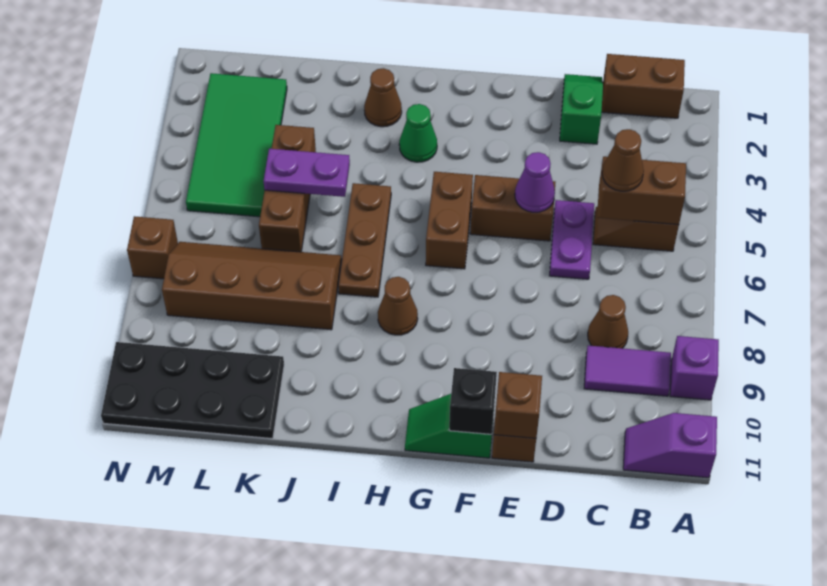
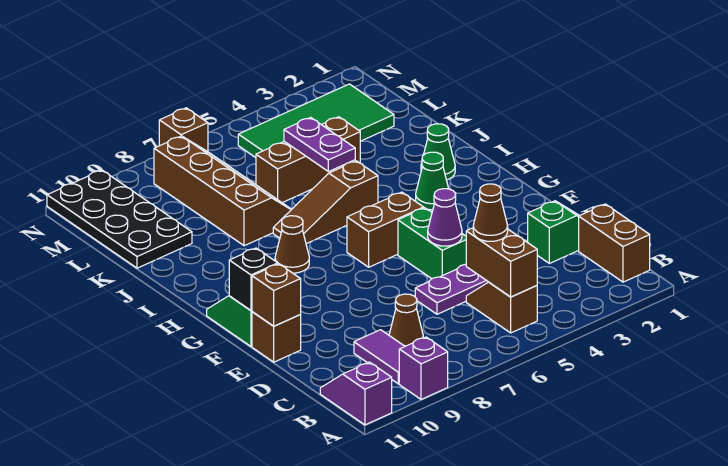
brown 1x2 brick [470,175,556,241] -> green 1x2 brick [398,208,466,279]
brown 1x1 cone [364,68,402,127] -> green 1x1 cone [421,124,455,180]
brown 1x3 plate [338,183,391,297] -> brown 1x3 slope [273,161,378,244]

